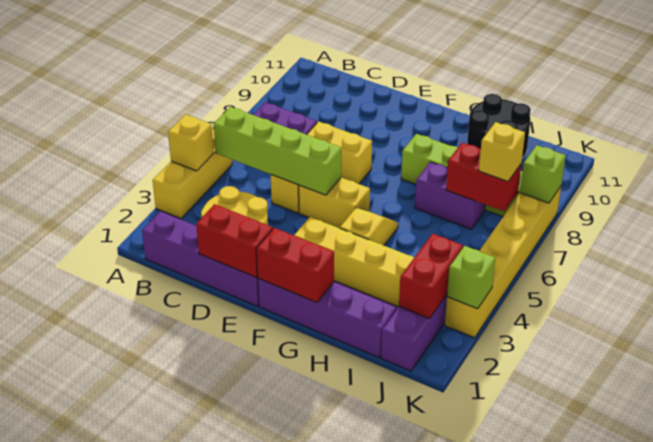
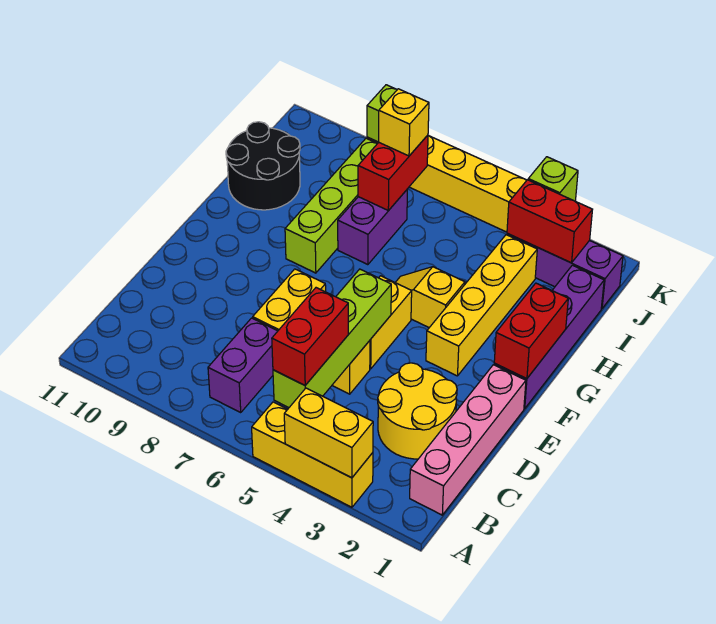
yellow 1x1 brick [168,114,214,171] -> yellow 1x2 brick [284,388,373,478]
purple 1x4 brick [142,211,259,306] -> pink 1x4 brick [410,365,526,515]
red 1x2 brick [196,204,273,277] -> red 1x2 brick moved to [272,288,348,385]

